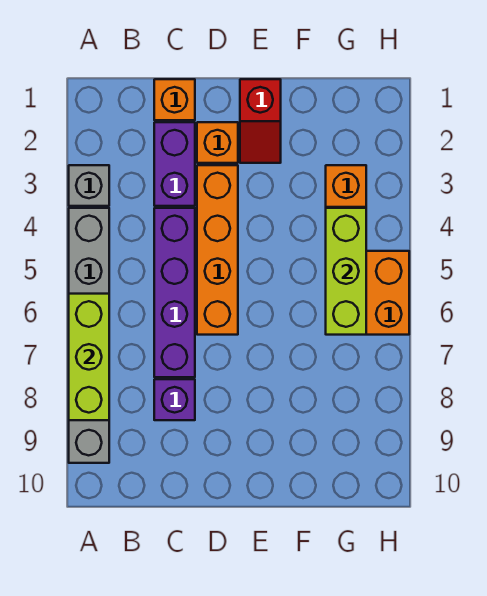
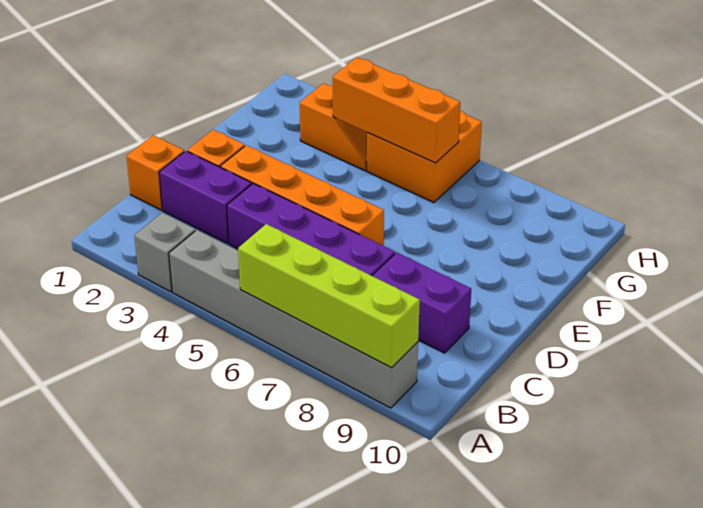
lime 1x3 brick [69,294,109,420] -> lime 1x4 brick [238,224,420,368]
purple 1x1 brick [154,379,195,420] -> purple 1x2 brick [372,253,471,353]
red 1x2 slope [240,79,281,163] -> none
lime 1x3 brick [326,208,366,335] -> orange 1x3 brick [333,57,460,163]

